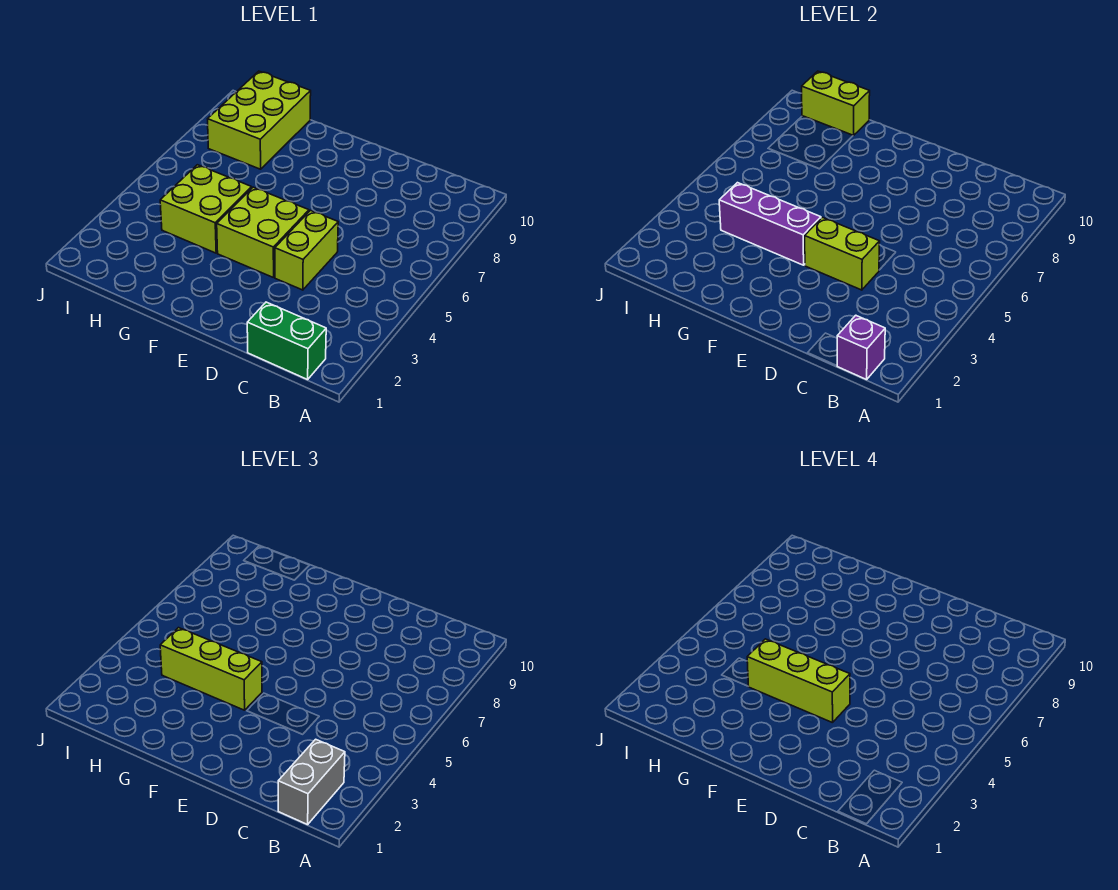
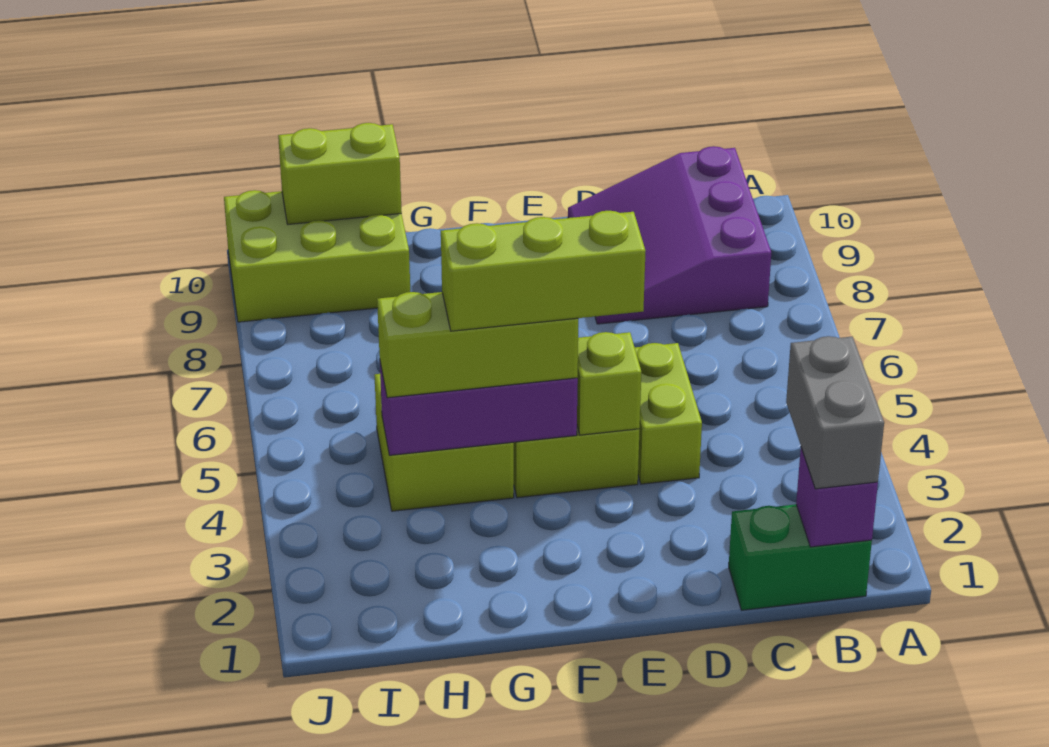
none -> purple 3x3 slope [568,146,771,324]
lime 1x2 brick [805,217,880,290] -> lime 1x1 brick [577,332,641,435]
lime 2x3 brick [208,71,311,169] -> lime 2x3 brick turned to [224,190,410,322]

